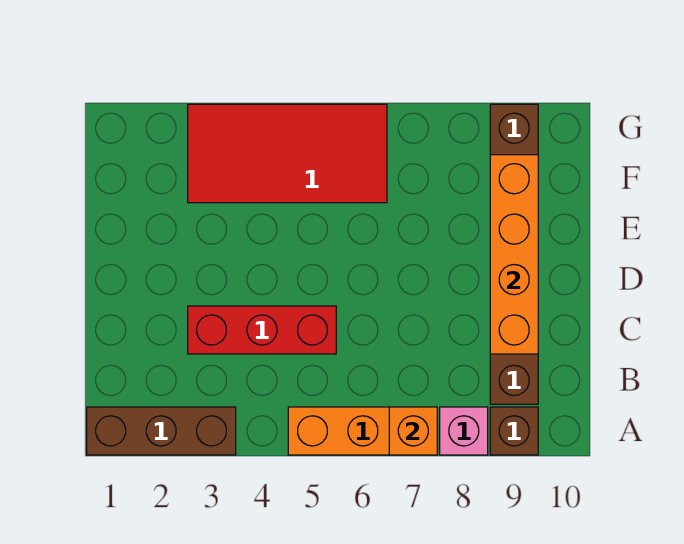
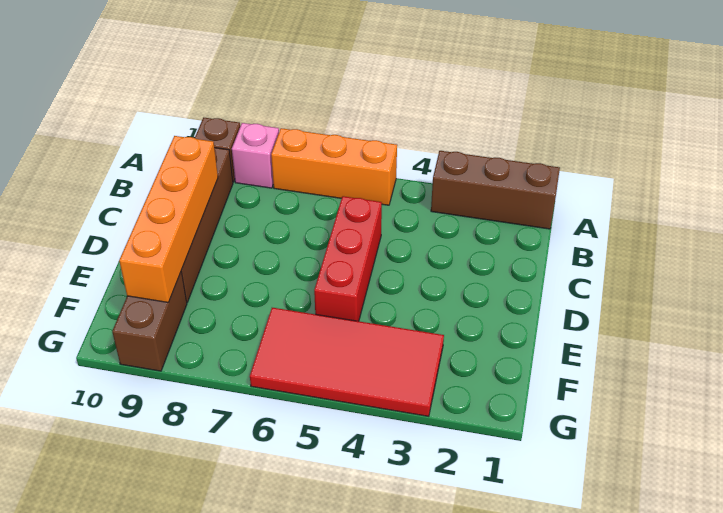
orange 1x1 brick [389,407,437,455] -> none
red 1x3 brick [188,306,336,354] -> red 1x3 brick turned to [314,196,382,321]

